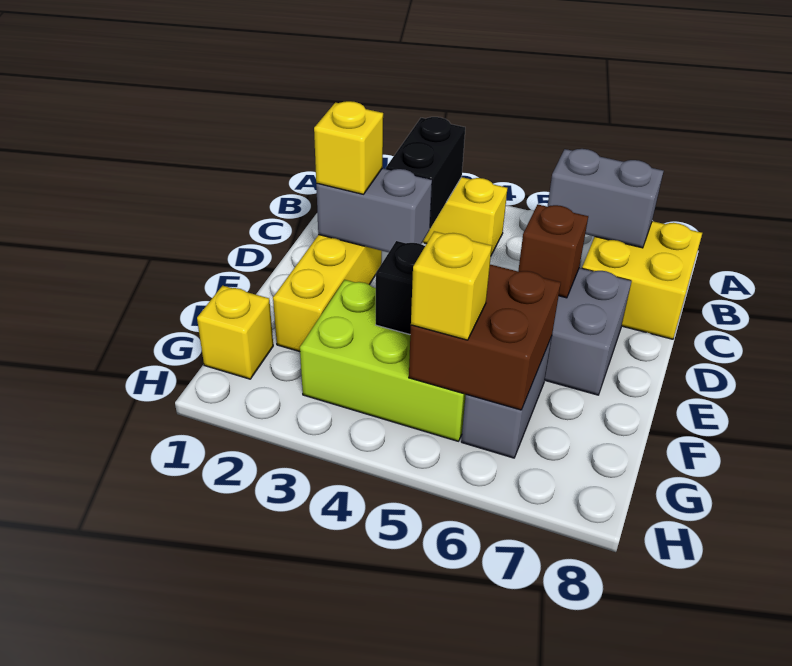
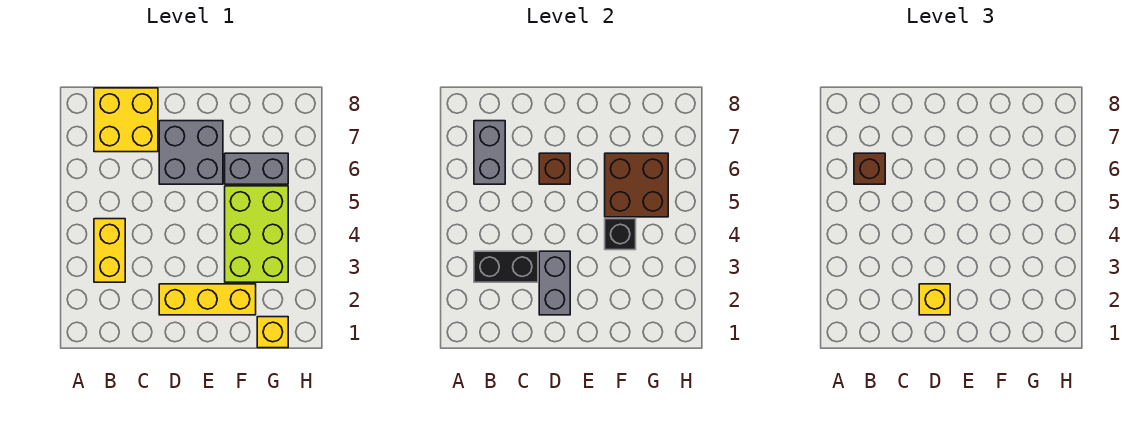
none -> brown 1x1 brick [854,153,885,184]
yellow 1x1 brick [411,231,492,340] -> none

